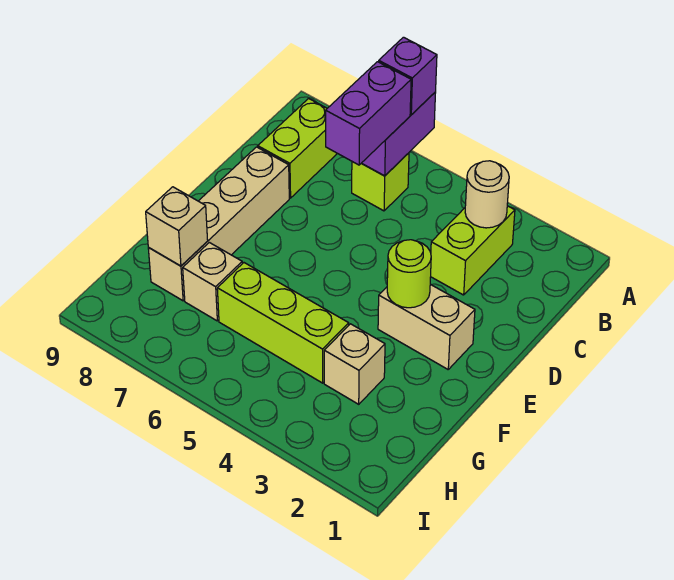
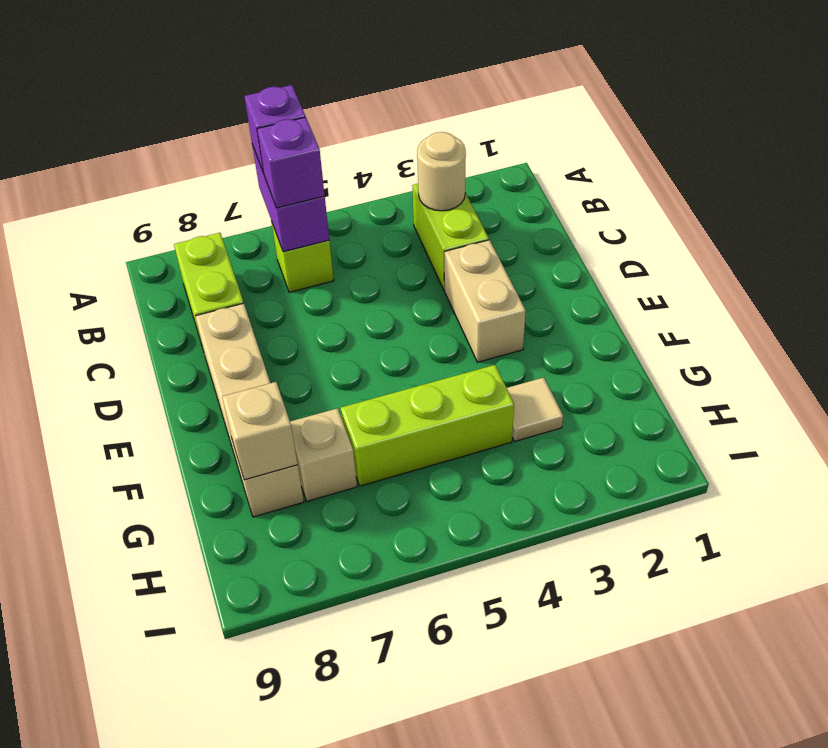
purple 1x2 brick [326,62,411,165] -> purple 1x1 brick [257,117,325,208]
tan 1x2 brick [378,284,475,369] -> tan 1x2 brick turned to [444,240,526,362]
lime 1x1 round brick [387,240,431,308] -> none
tan 1x1 brick [324,324,385,404] -> tan 1x1 tile [507,378,563,442]

